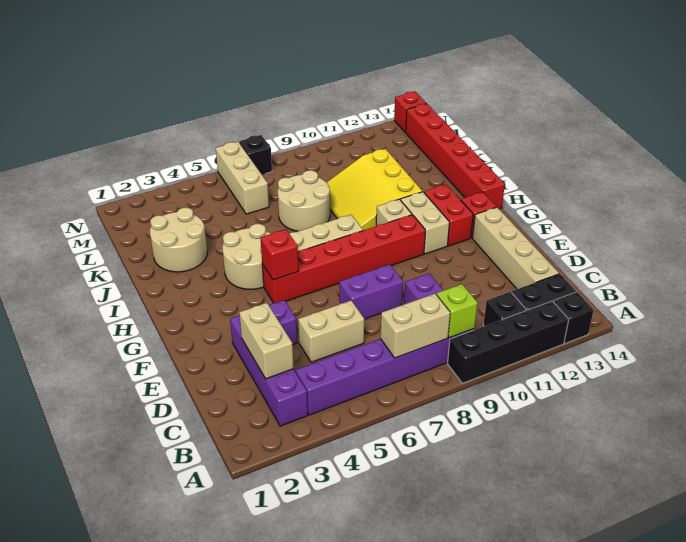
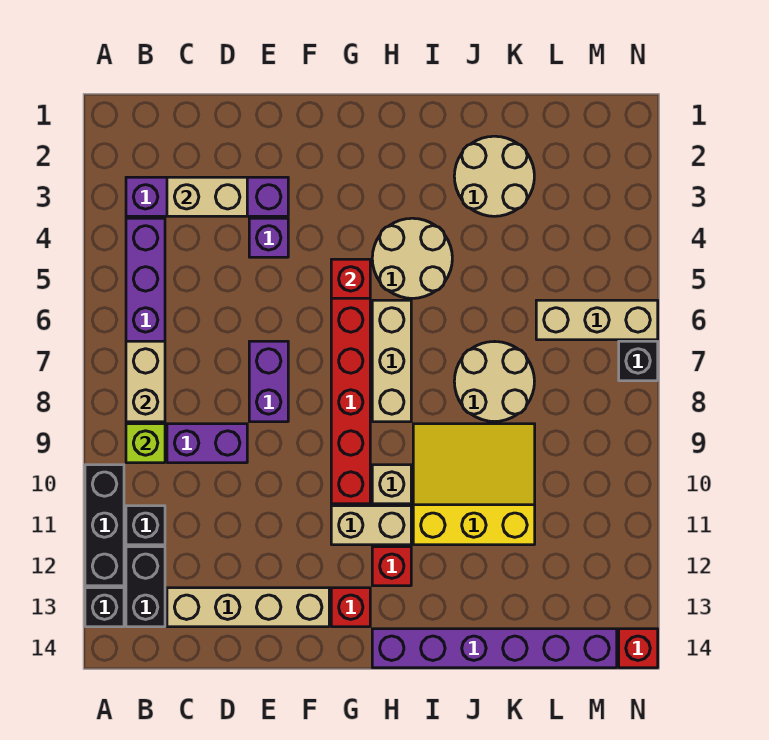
black 1x4 brick [448,301,569,383] -> black 1x3 brick [85,465,124,586]
tan 1x2 brick [298,301,364,362] -> none
red 1x2 brick [424,184,473,246] -> red 1x1 brick [372,547,411,586]
red 1x6 brick [406,104,505,209] -> purple 1x6 brick [372,629,617,668]

